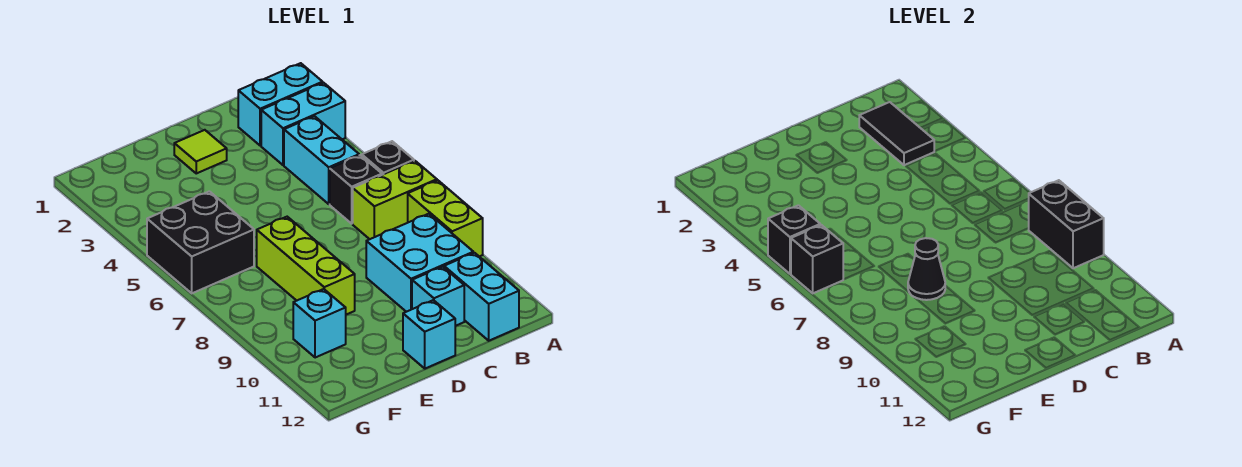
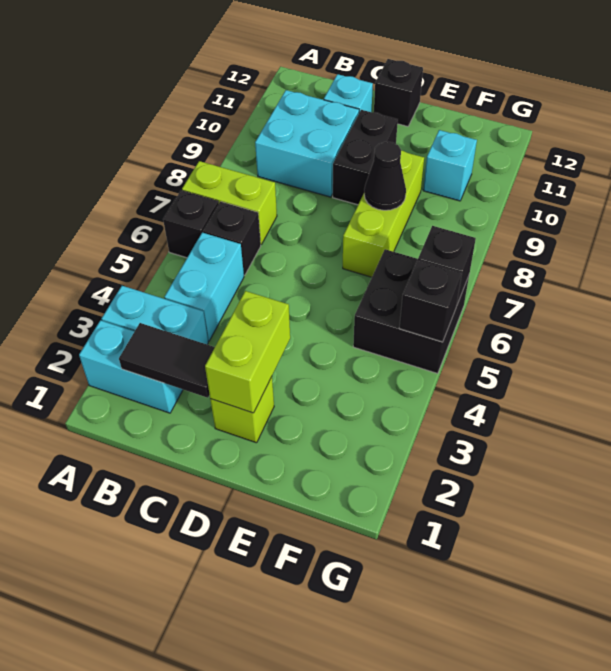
lime 1x2 brick [408,180,483,257] -> lime 1x2 brick moved to [205,291,290,413]
black 1x2 brick [1029,180,1104,268] -> black 1x2 brick moved to [333,110,398,205]
black 1x2 tile [859,102,934,165] -> black 1x2 tile turned to [119,323,215,398]
cyan 1x2 brick [444,253,519,341] -> none
lime 1x1 tile [174,130,227,173] -> lime 1x1 brick [210,377,274,443]
cyan 1x1 brick [403,300,455,369] -> black 1x1 brick [374,59,423,126]

